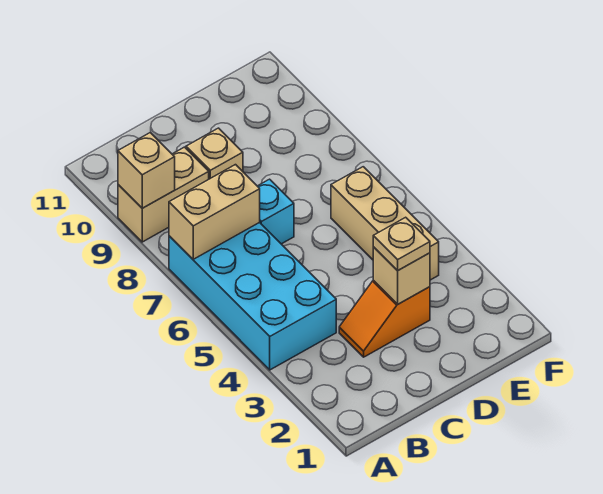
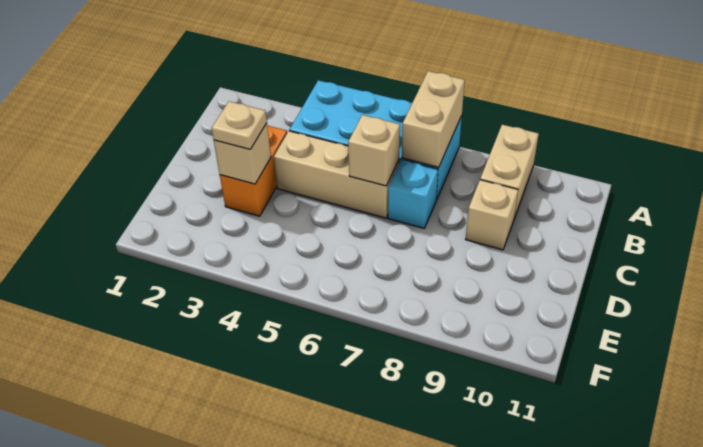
tan 1x1 brick [118,133,175,208] -> tan 1x1 brick moved to [348,115,400,186]
orange 1x2 slope [339,280,430,357] -> orange 1x2 brick [220,125,287,216]
tan 1x3 brick [331,167,439,280] -> tan 1x3 brick moved to [274,131,399,218]

